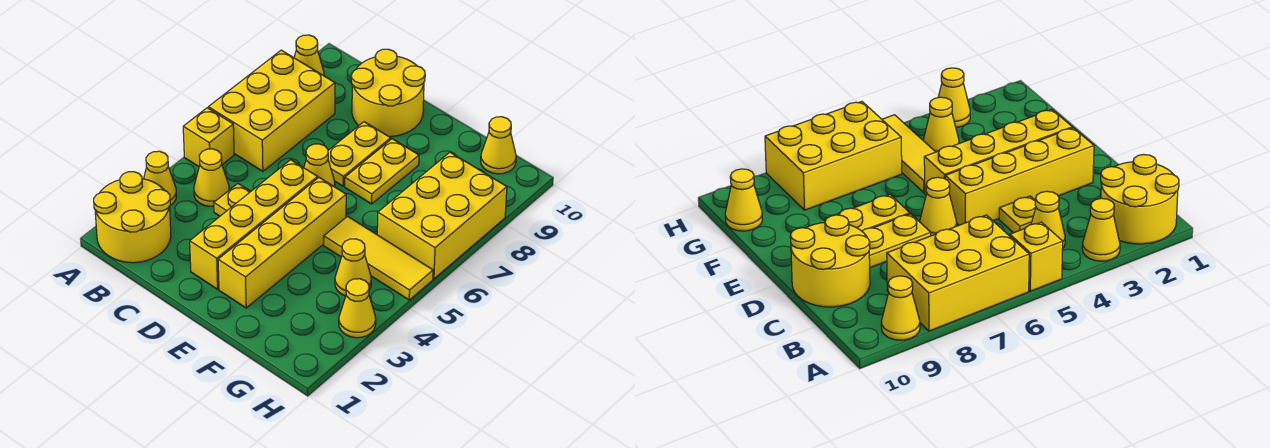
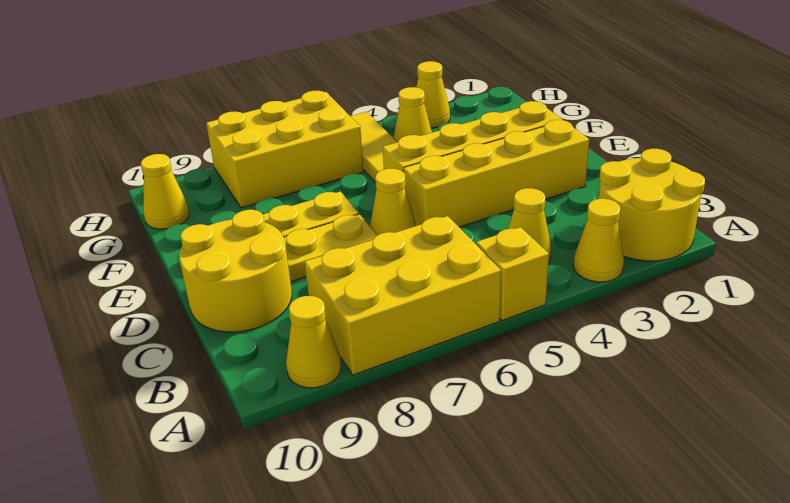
yellow 1x1 plate [214,184,251,216] -> none

